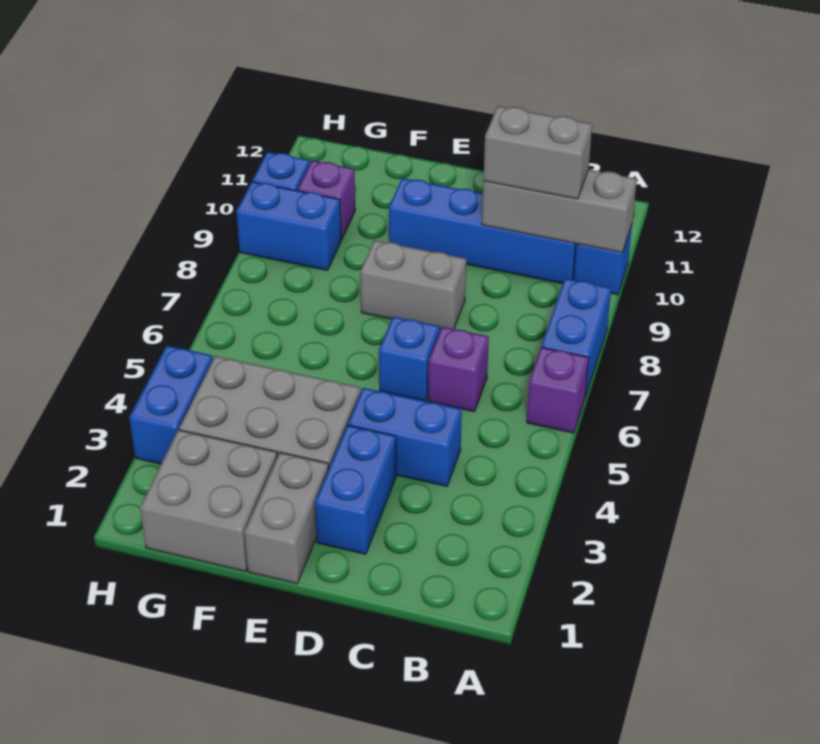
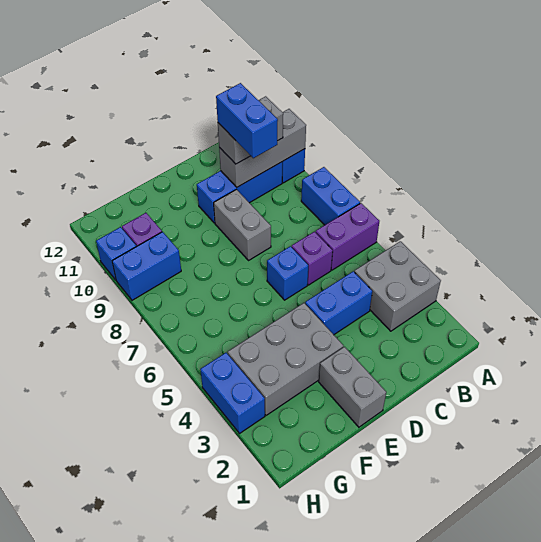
purple 1x1 brick [527,347,589,433] -> purple 1x2 brick [316,203,379,270]
blue 1x4 brick [389,178,577,284] -> blue 1x3 brick [197,162,282,223]
blue 1x2 brick [315,425,396,554] -> blue 1x2 brick moved to [216,83,278,158]
grey 1x2 brick [360,240,466,329] -> grey 1x2 brick turned to [214,190,271,261]
grey 2x2 brick [140,430,277,571] -> grey 2x2 brick moved to [354,241,441,331]

